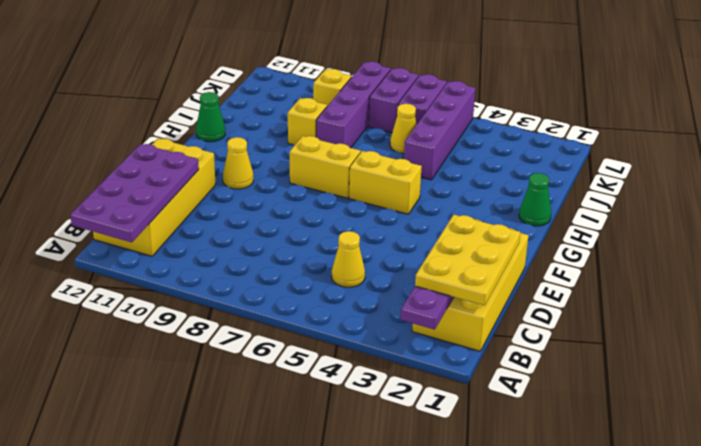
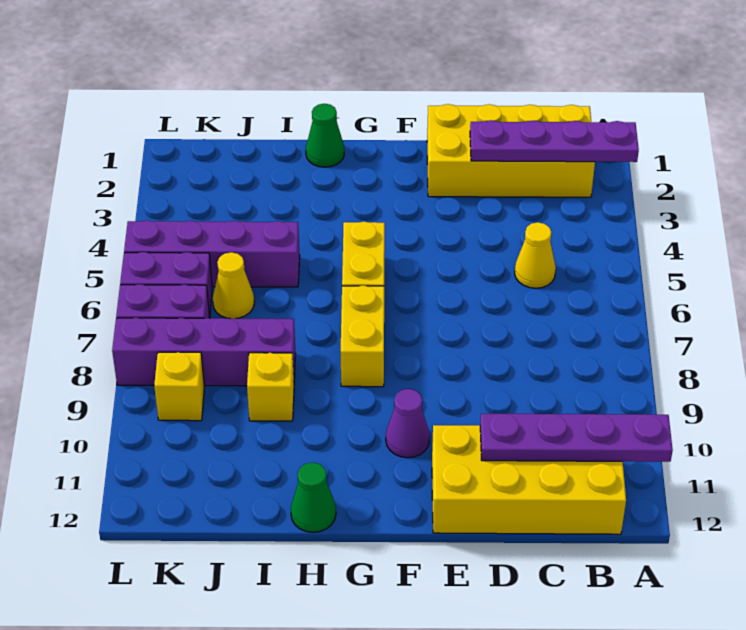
purple 2x4 plate [70,144,199,242] -> purple 1x4 plate [480,414,673,462]
yellow 2x3 plate [415,215,520,305] -> none
yellow 1x1 cone [223,137,253,189] -> purple 1x1 cone [386,389,430,458]

